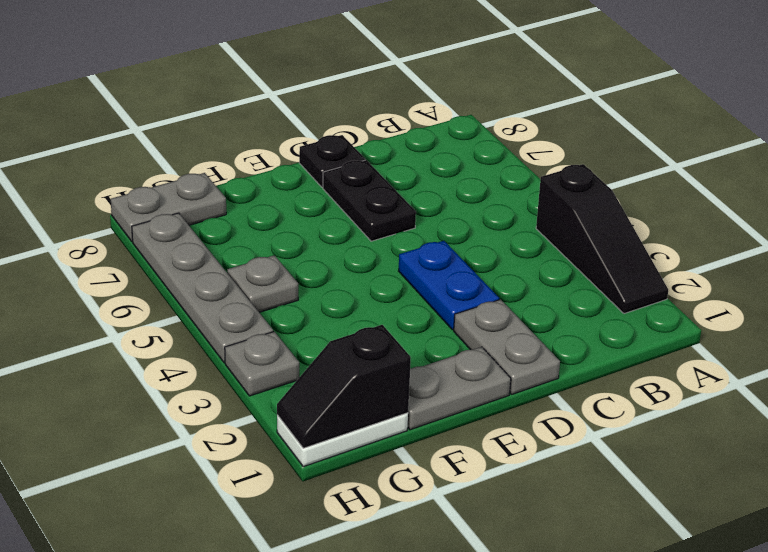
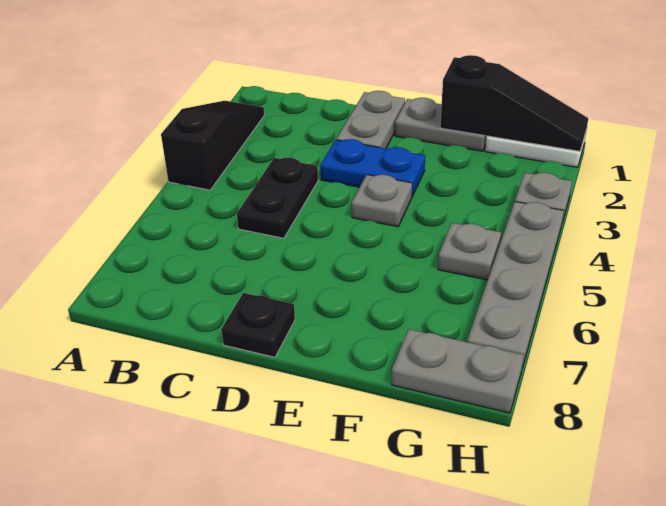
blue 1x2 plate [399,241,499,330] -> blue 1x2 plate turned to [320,139,425,196]
black 1x2 plate [323,160,416,241] -> black 1x2 plate moved to [237,158,318,238]
none -> grey 1x1 plate [352,175,412,227]
black 1x2 slope [277,325,411,448] -> black 1x3 slope [440,55,588,151]

